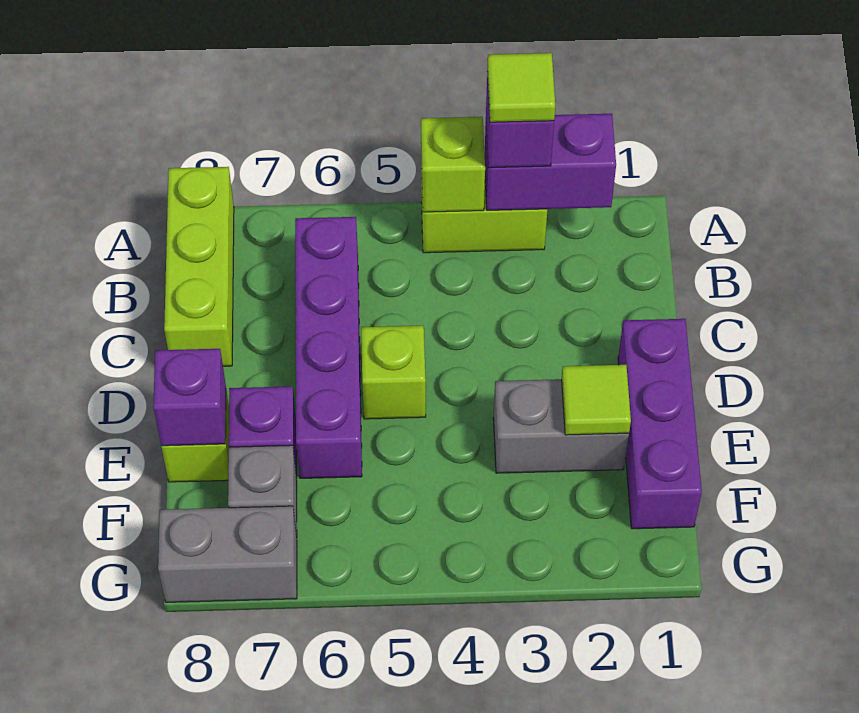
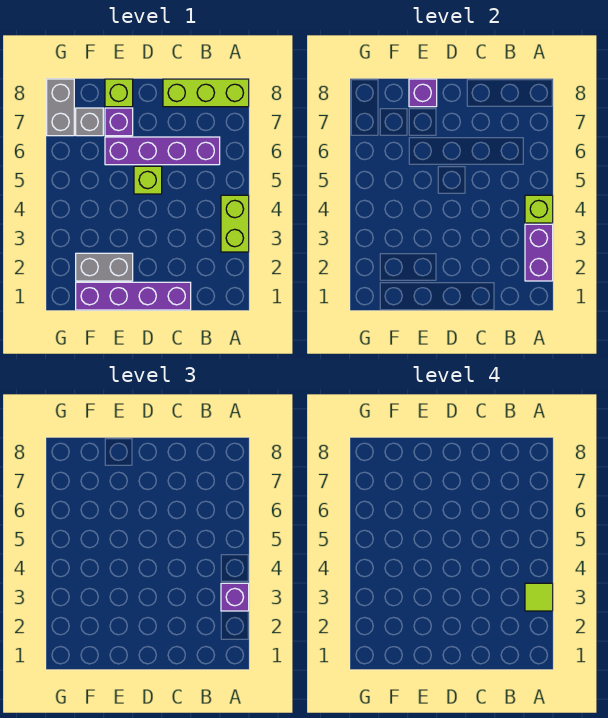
purple 1x3 brick [618,319,702,529] -> purple 1x4 brick [76,282,191,310]
grey 1x2 brick [493,379,629,473] -> grey 1x2 brick turned to [76,253,133,281]
lime 1x1 tile [562,365,631,435] -> none

